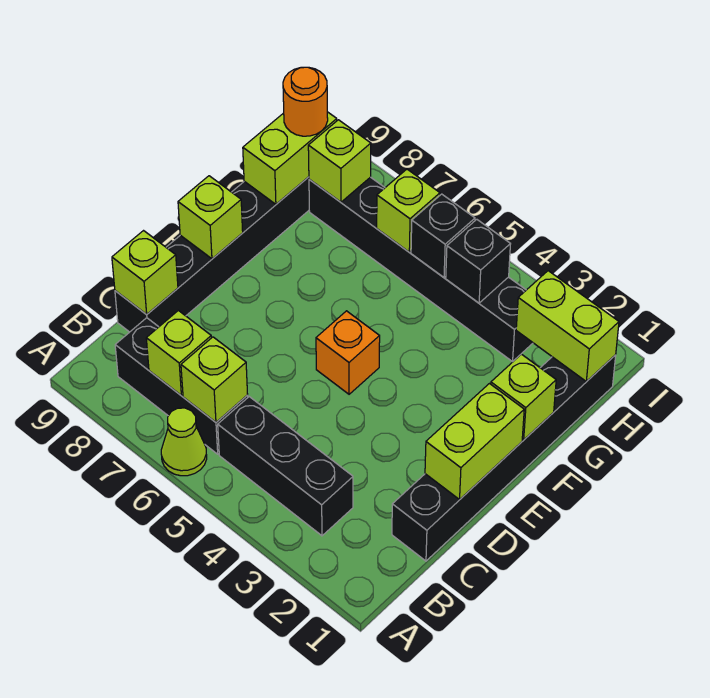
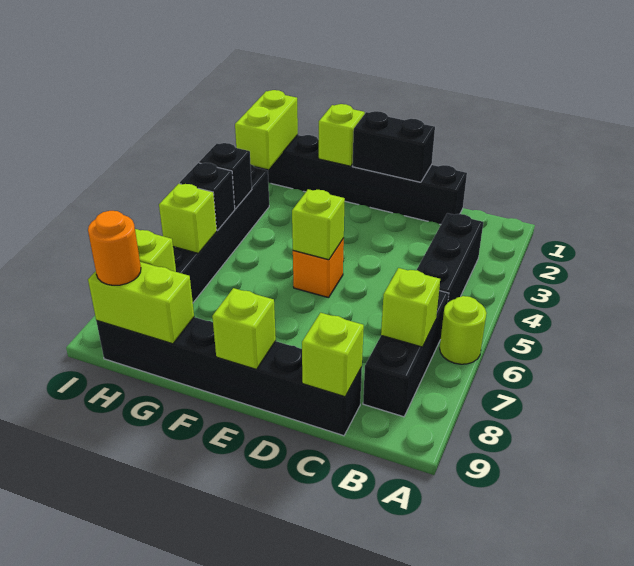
lime 1x1 cone [161,408,207,476] -> lime 1x1 round brick [440,296,487,364]
lime 1x1 brick [181,337,248,422] -> lime 1x1 brick moved to [292,189,345,260]
lime 1x2 brick [425,384,524,500] -> black 1x2 brick [352,111,435,182]

